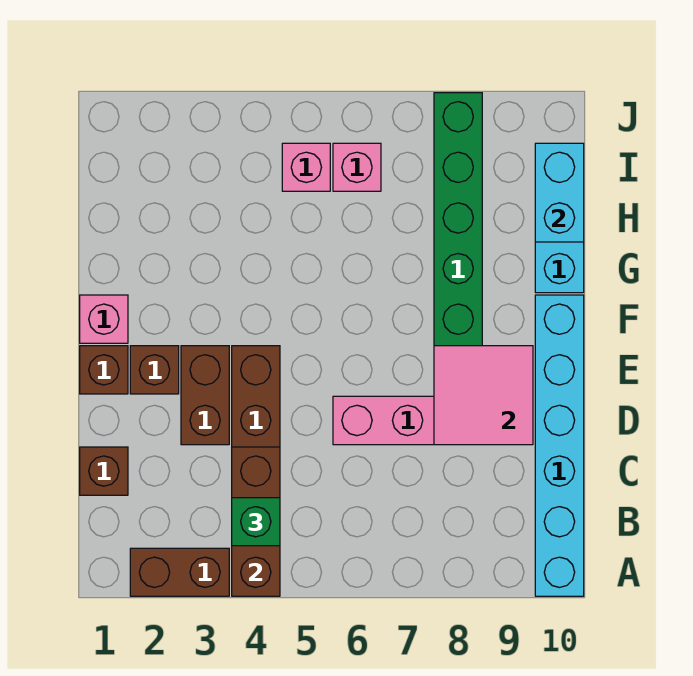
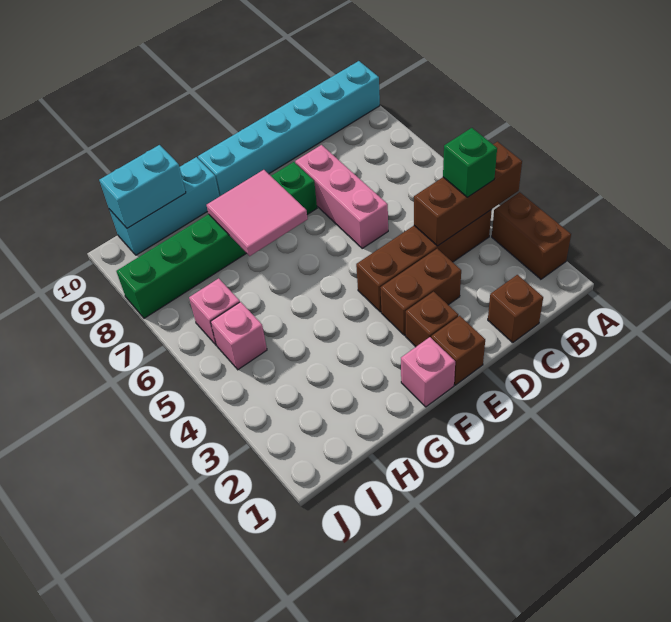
pink 2x2 tile [434,346,533,445] -> pink 2x2 tile moved to [207,170,308,256]

